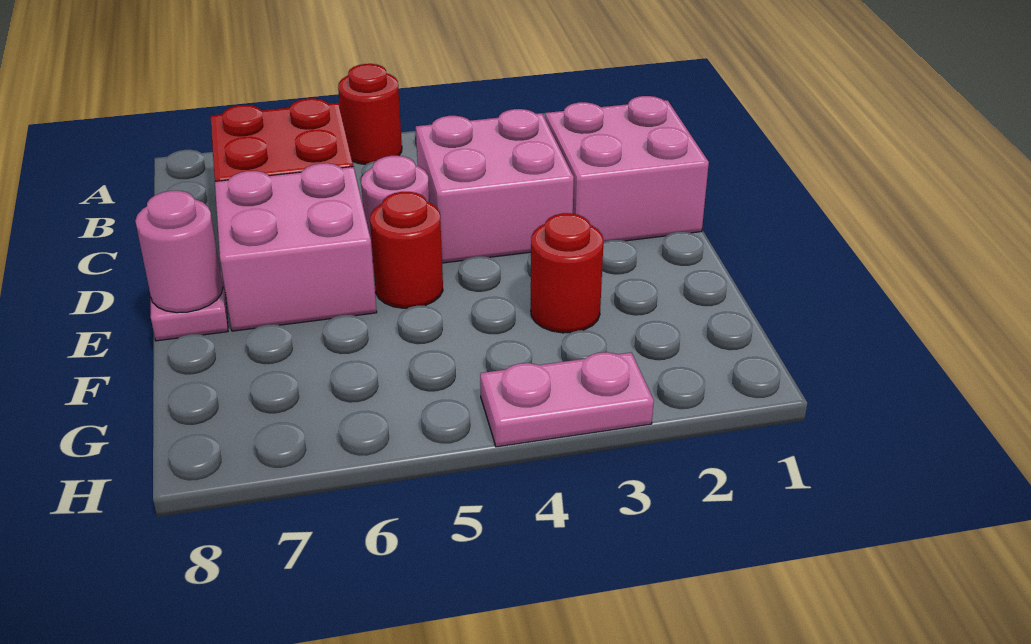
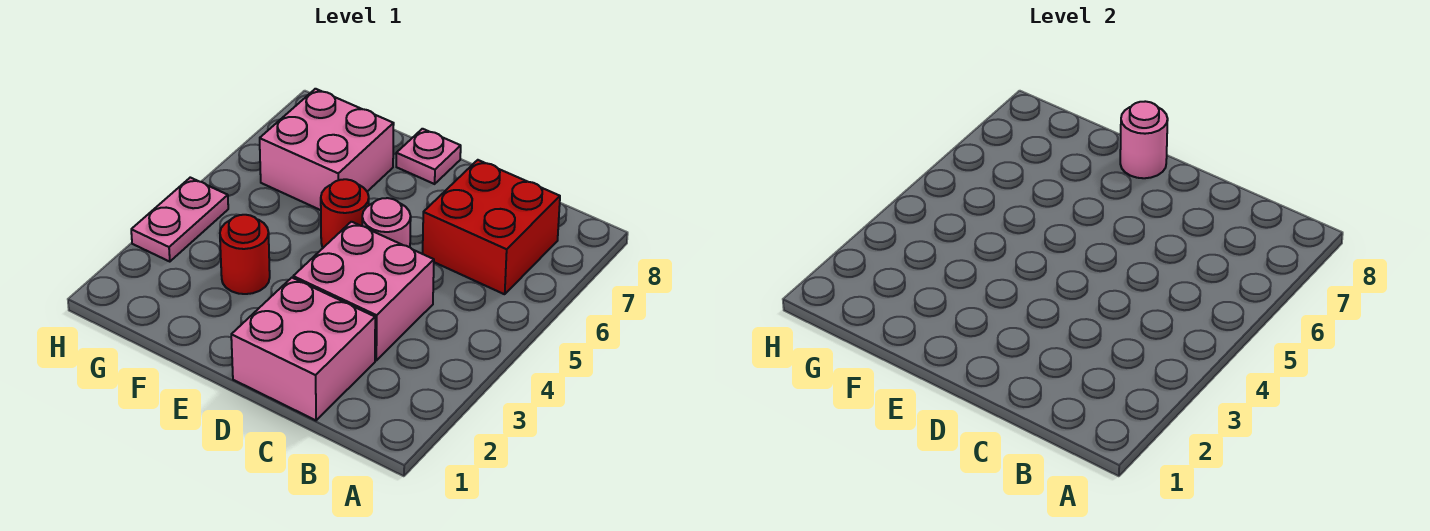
red 1x1 round brick [338,64,402,164] -> none
pink 2x2 brick [215,163,377,331] -> pink 2x2 brick moved to [260,89,394,210]

